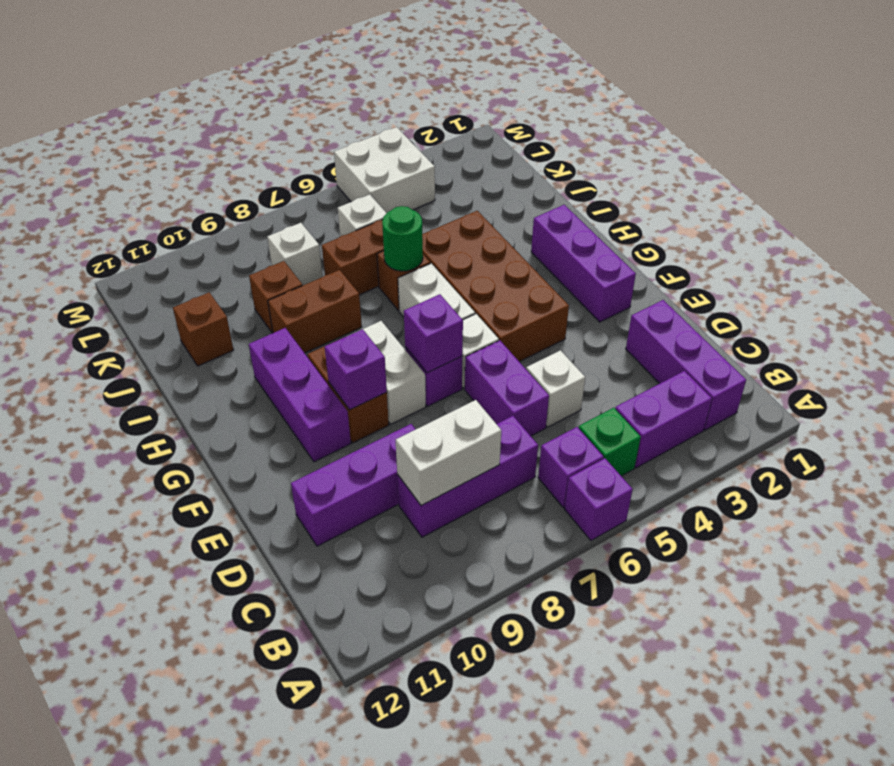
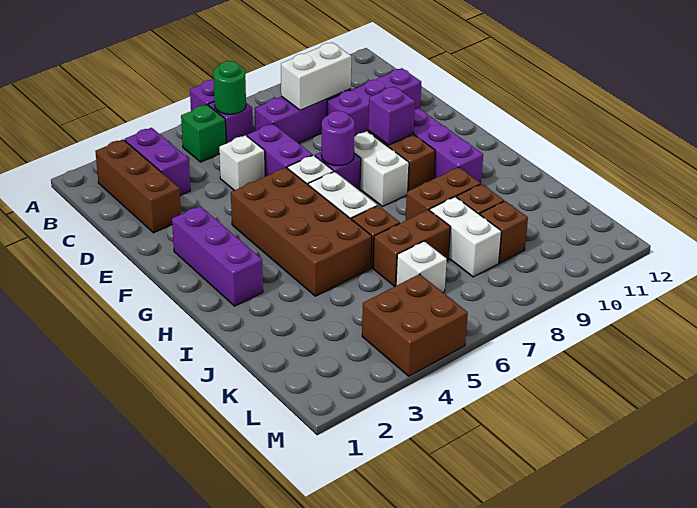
purple 1x3 brick [626,300,746,430] -> brown 1x3 brick [95,140,181,233]
purple 1x2 brick [615,371,712,468] -> purple 1x2 brick turned to [125,128,190,196]
purple 1x1 brick [404,294,463,373] -> purple 1x1 round brick [321,111,355,166]
green 1x1 round brick [382,206,423,271] -> green 1x1 round brick moved to [213,61,246,114]
brown 1x1 brick [173,292,233,366] -> brown 1x1 brick moved to [480,201,528,263]
white 1x1 brick [267,223,323,286] -> white 1x2 brick [430,197,501,277]
white 2x2 brick [334,127,435,213] -> brown 2x2 brick [362,274,468,376]

